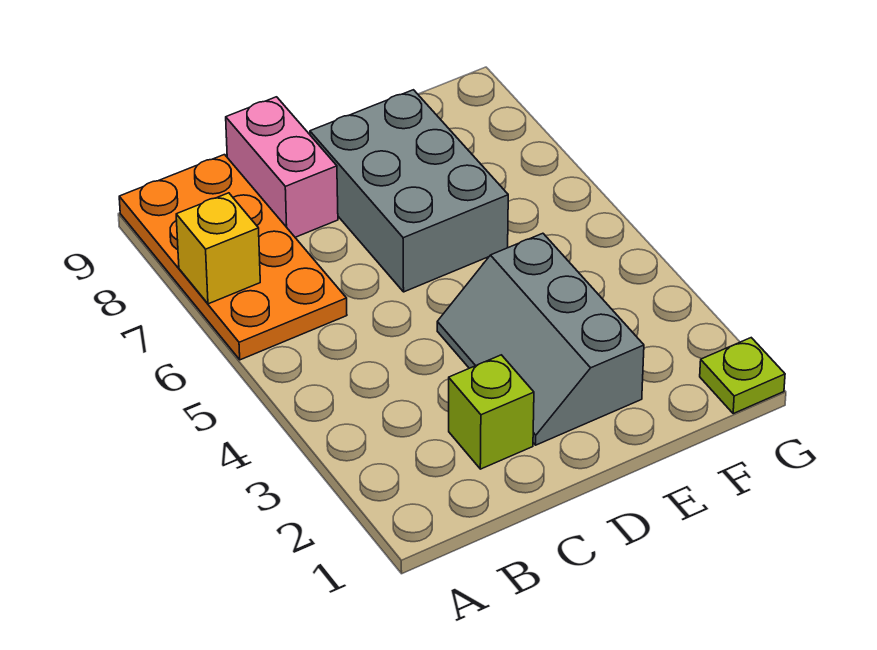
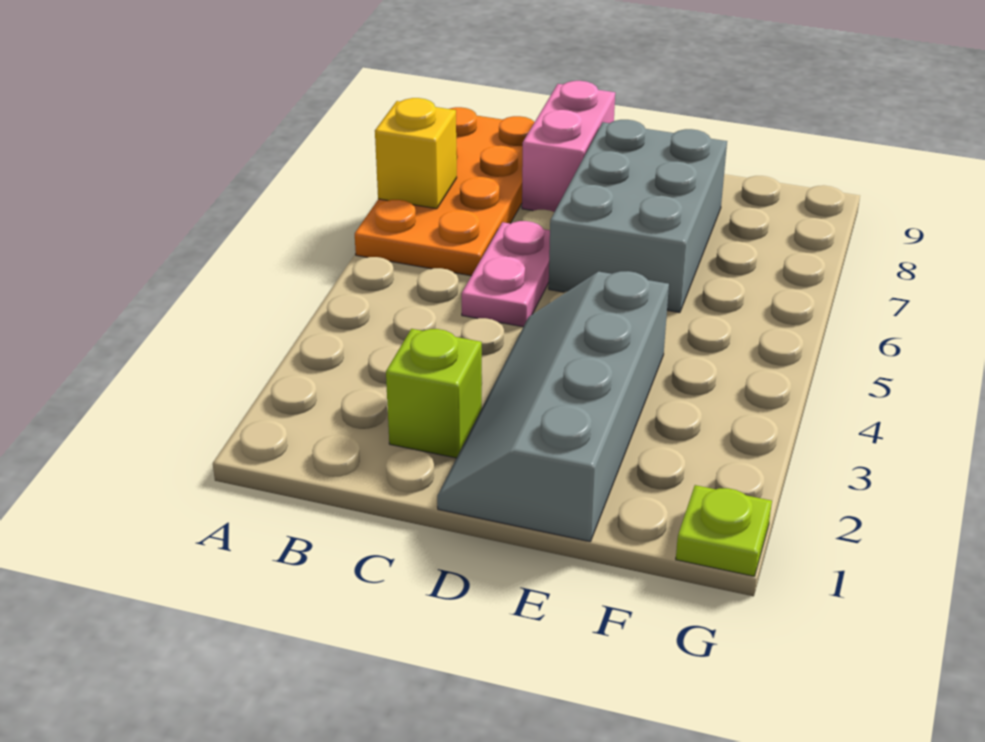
none -> pink 1x2 plate [462,221,550,327]
grey 2x3 slope [437,233,644,445] -> grey 2x4 slope [437,271,669,542]

